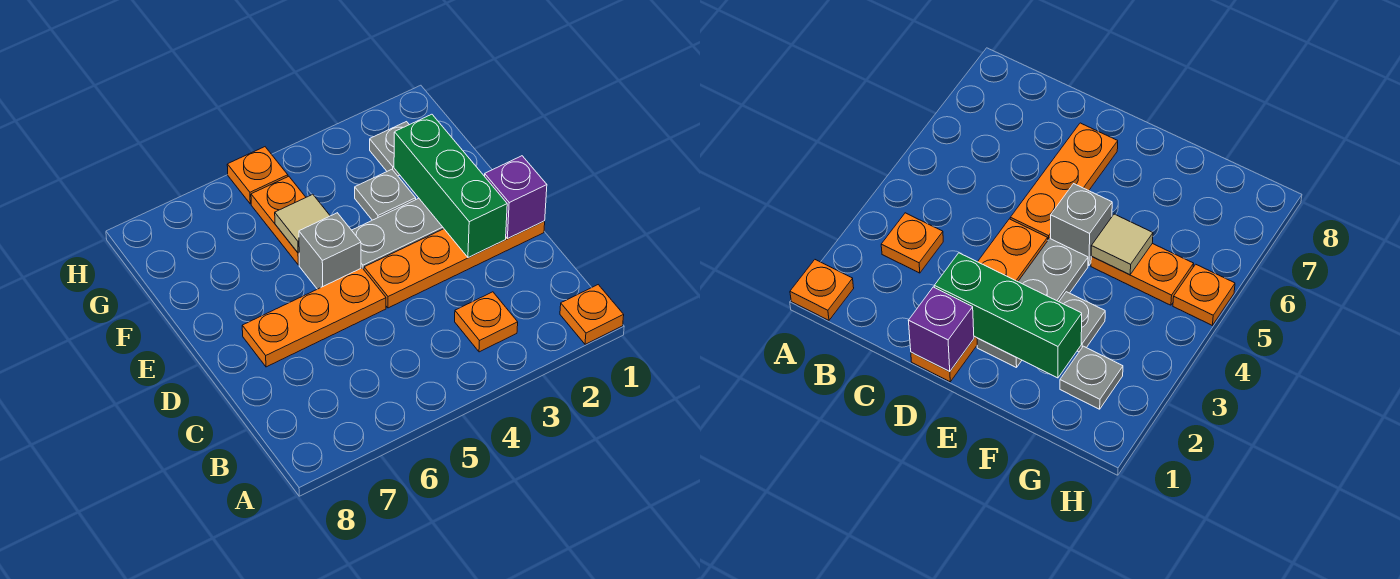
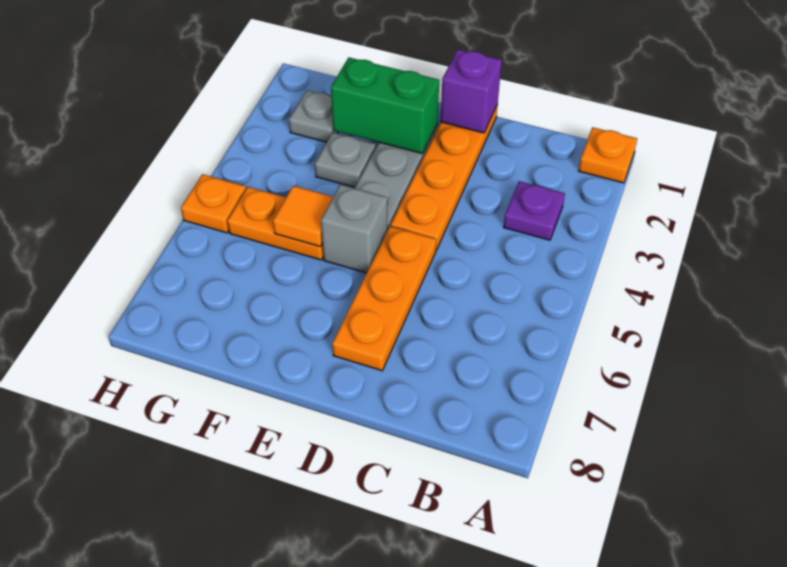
orange 1x1 plate [455,292,518,352] -> purple 1x1 plate [504,181,565,240]
green 1x3 brick [394,114,507,257] -> green 1x2 brick [331,57,439,153]
tan 1x1 tile [275,194,330,253] -> orange 1x1 tile [273,186,333,247]

